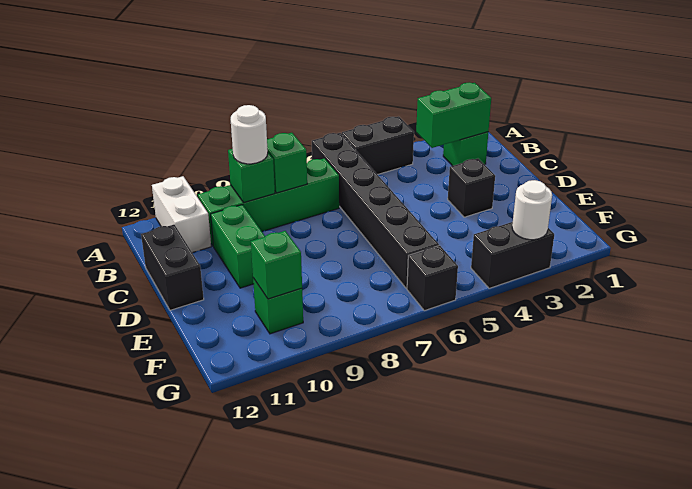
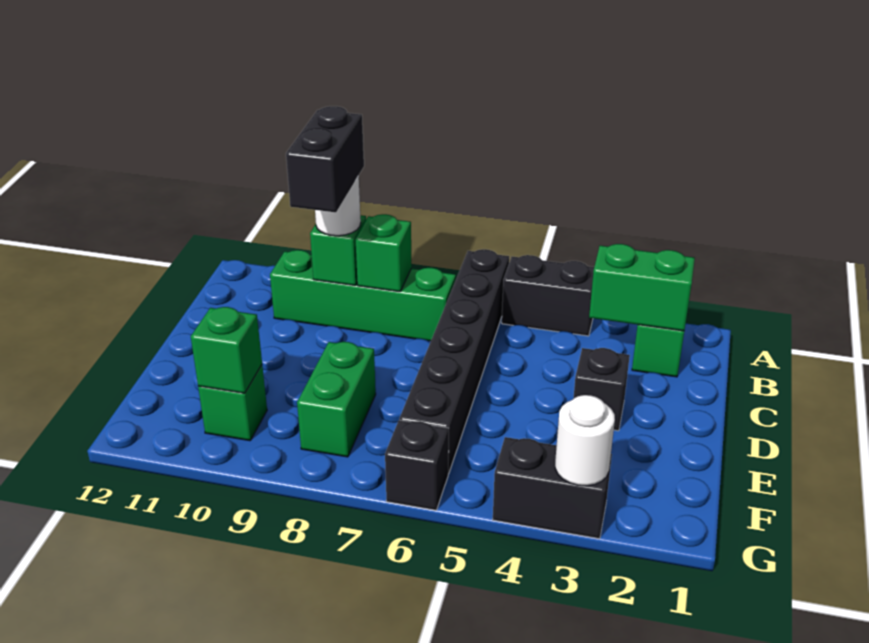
white 1x2 brick [152,176,211,253] -> none
green 1x2 brick [211,205,265,288] -> green 1x2 brick moved to [297,342,376,457]
black 1x2 brick [141,225,204,310] -> black 1x2 brick moved to [286,106,364,212]

